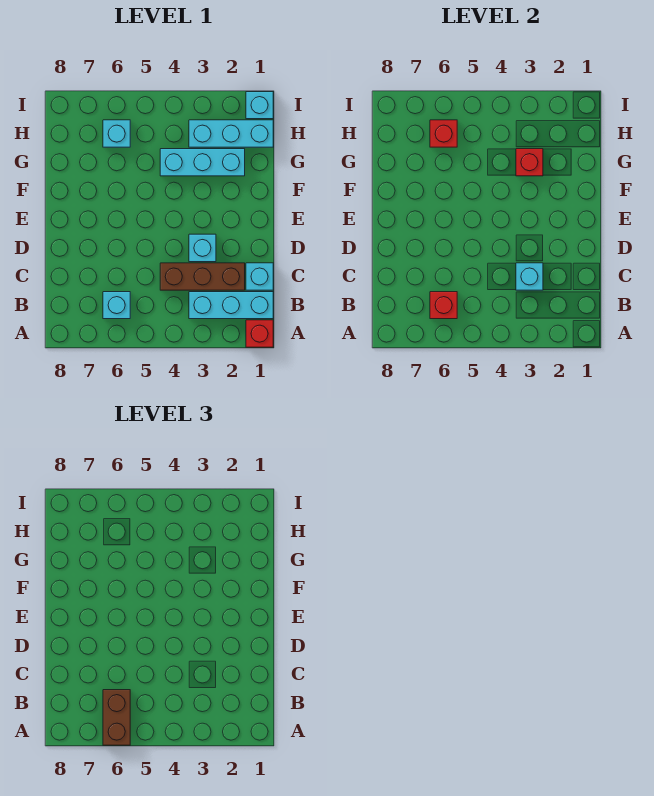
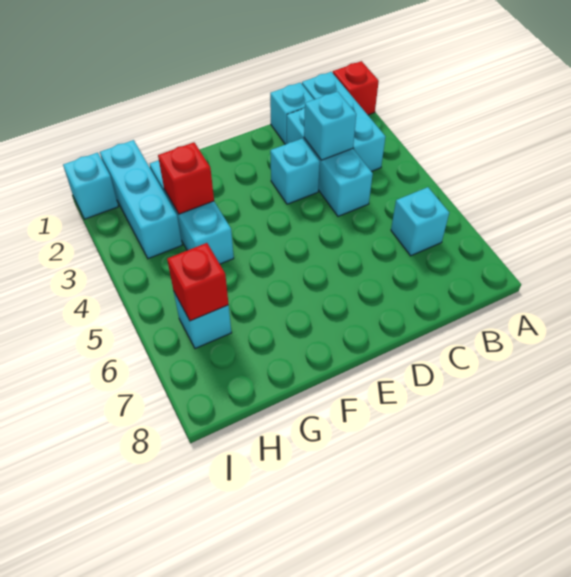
brown 1x2 brick [103,690,130,745] -> none
red 1x1 brick [430,292,457,319] -> none
brown 1x3 brick [160,263,245,290] -> cyan 1x3 brick [287,108,373,216]

